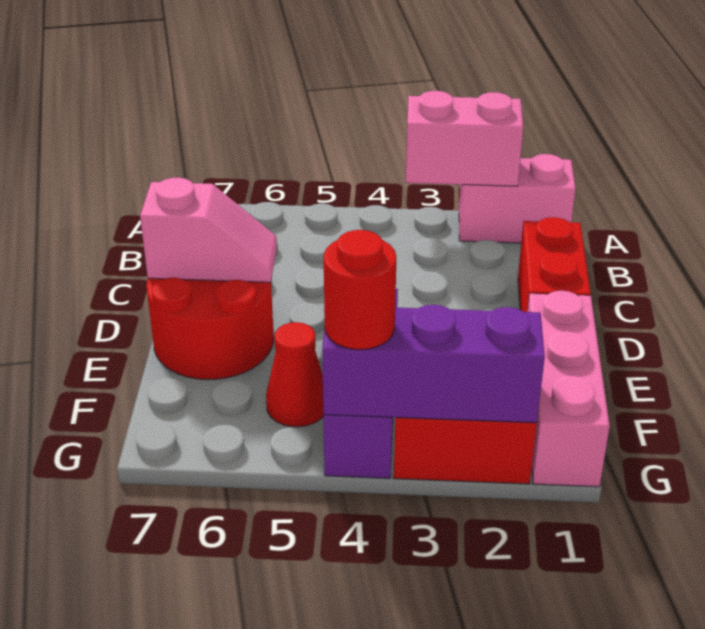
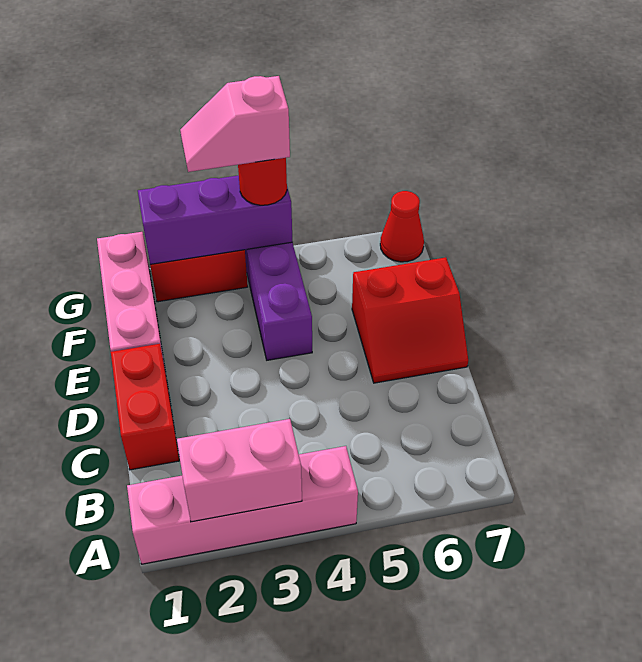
pink 1x2 brick [459,154,576,243] -> pink 1x4 brick [127,446,358,564]
red 2x2 round brick [146,278,274,380] -> red 2x2 slope [352,257,468,383]
pink 1x2 slope [140,177,277,282] -> pink 1x2 slope moved to [180,76,290,172]
red 1x1 cone [266,322,323,427] -> red 1x1 cone moved to [380,191,424,262]

